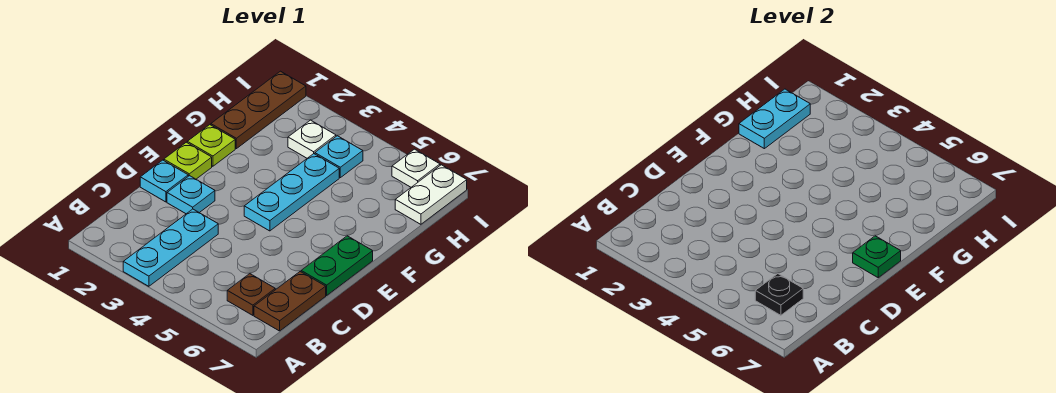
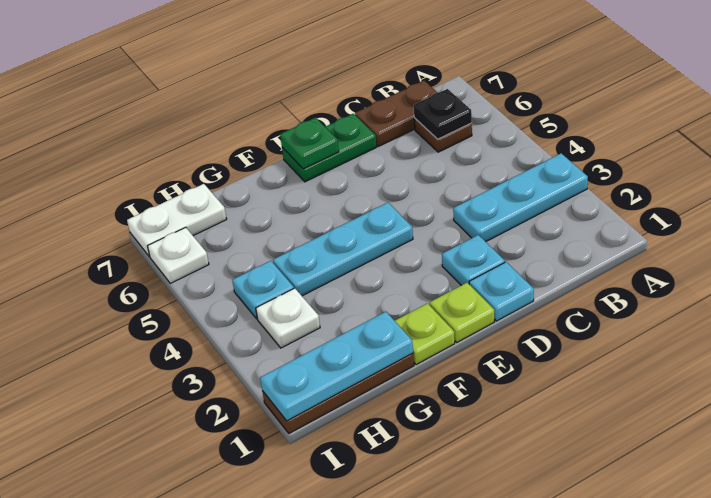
cyan 1x2 plate [739,89,810,149] -> cyan 1x3 plate [260,312,413,421]

